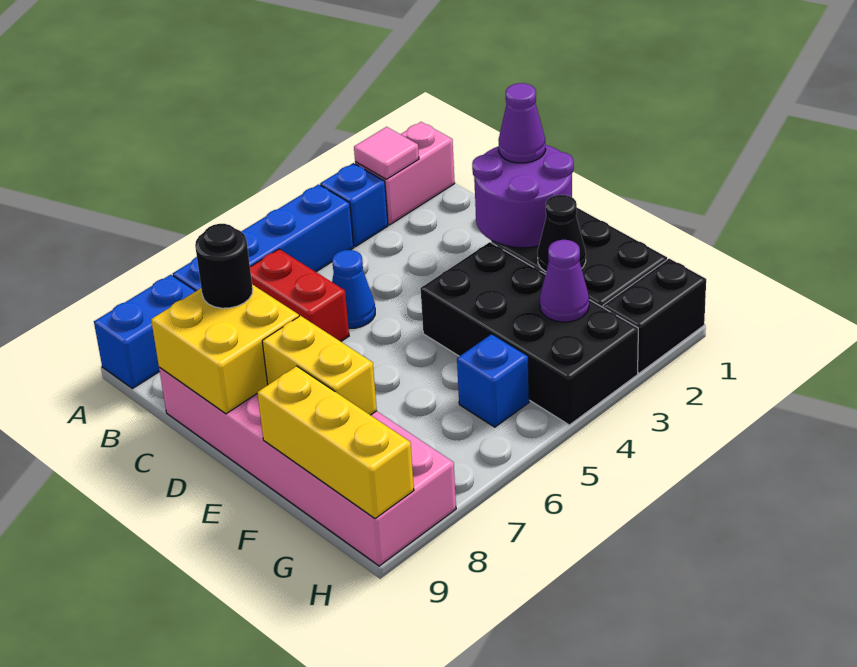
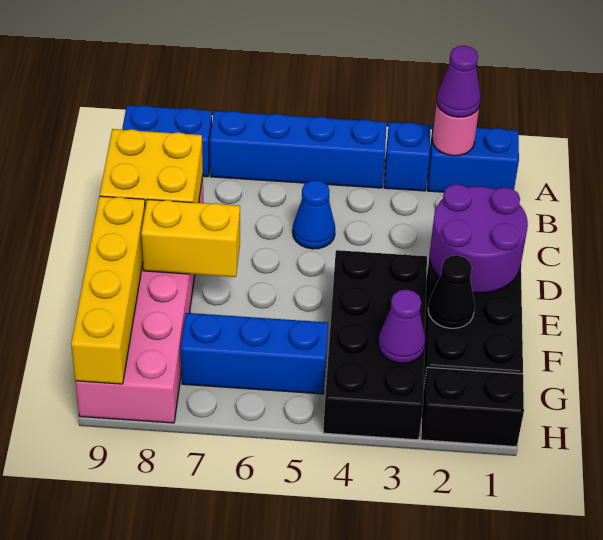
pink 1x2 brick [355,122,455,225] -> blue 1x2 brick [428,125,519,192]
pink 1x1 tile [354,127,419,179] -> pink 1x1 round brick [432,103,479,156]
red 1x2 brick [250,249,349,341] -> none
black 1x1 round brick [195,224,253,308] -> none
purple 1x1 cone [498,83,546,163] -> purple 1x1 cone moved to [437,46,481,117]
yellow 1x2 brick [262,316,377,415] -> yellow 1x2 brick turned to [141,199,240,277]
yellow 1x3 brick [257,366,414,519] -> yellow 1x4 brick [71,196,145,384]
blue 1x1 brick [457,334,529,427] -> blue 1x3 brick [181,313,328,394]

